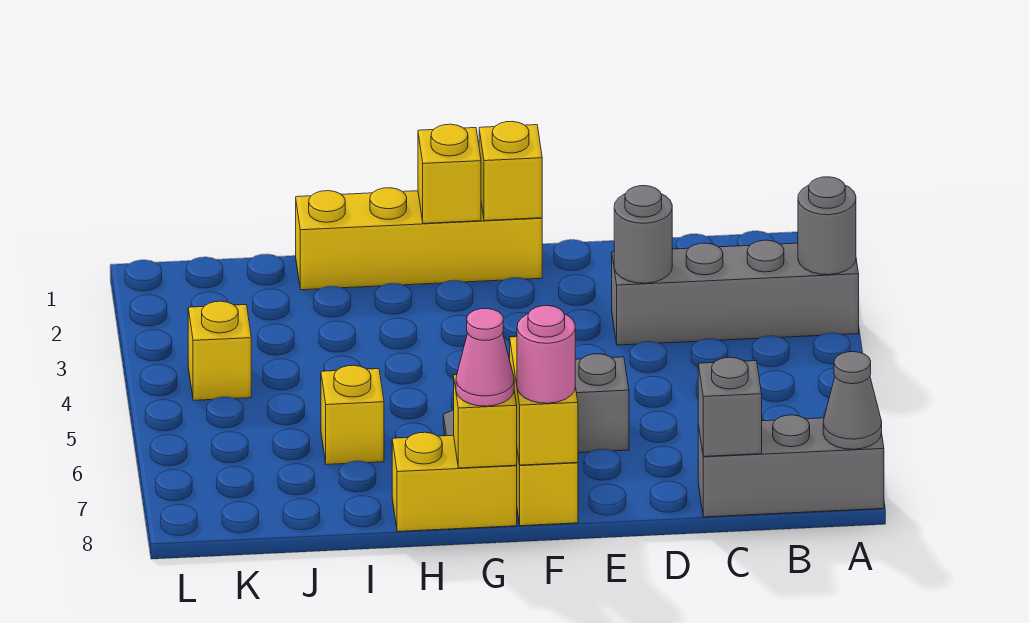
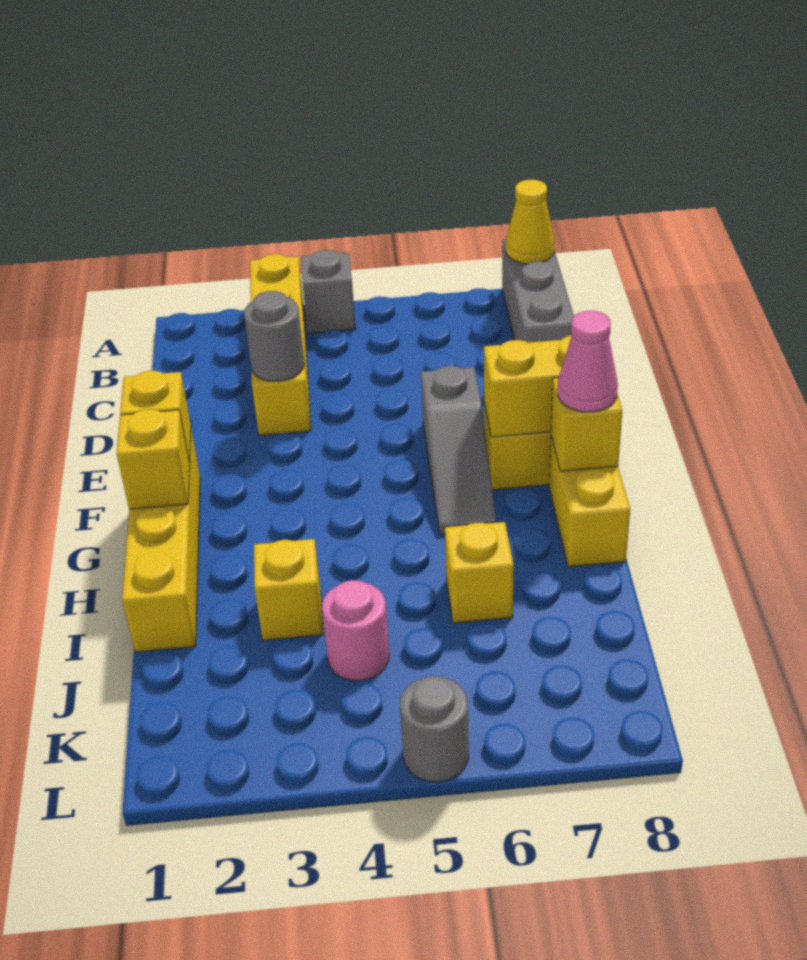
grey 1x4 brick [612,240,859,345] -> yellow 1x4 brick [250,254,311,435]
grey 1x1 round brick [798,177,856,275] -> grey 1x1 round brick moved to [400,676,469,782]
grey 1x1 cone [823,352,882,449] -> yellow 1x1 cone [506,180,554,264]
grey 1x1 brick [698,357,762,456] -> grey 1x1 brick moved to [301,250,356,333]
pink 1x1 round brick [517,306,575,403] -> pink 1x1 round brick moved to [322,580,389,681]
yellow 1x1 brick [188,301,251,400] -> yellow 1x1 brick moved to [254,539,323,640]

